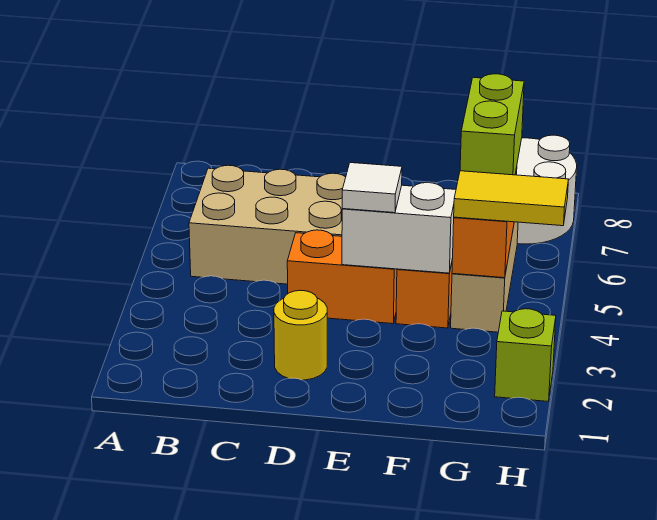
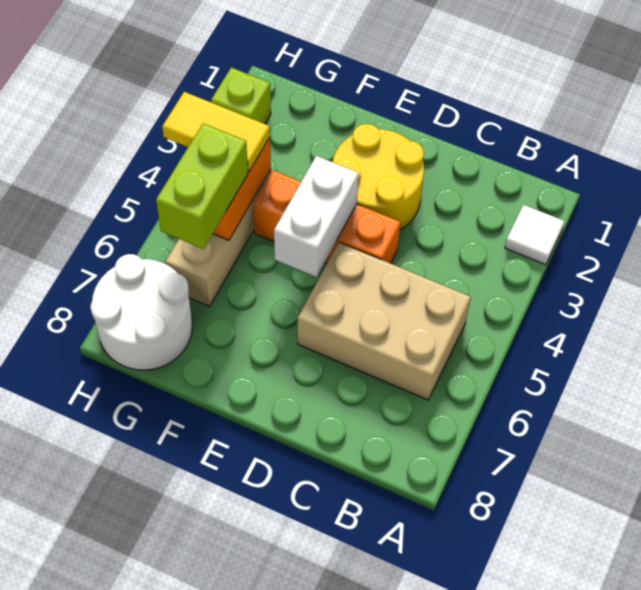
yellow 1x1 round brick [274,290,327,380] -> yellow 2x2 round brick [332,124,424,230]
white 1x2 brick [342,183,456,273] -> white 1x2 brick turned to [274,156,359,277]
white 1x1 tile [342,163,402,213] -> white 1x1 tile moved to [505,205,564,265]

